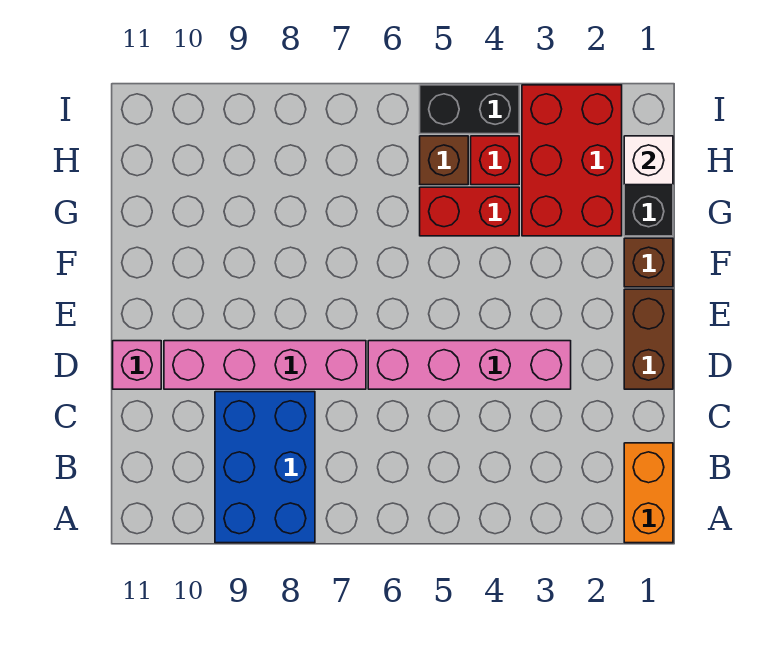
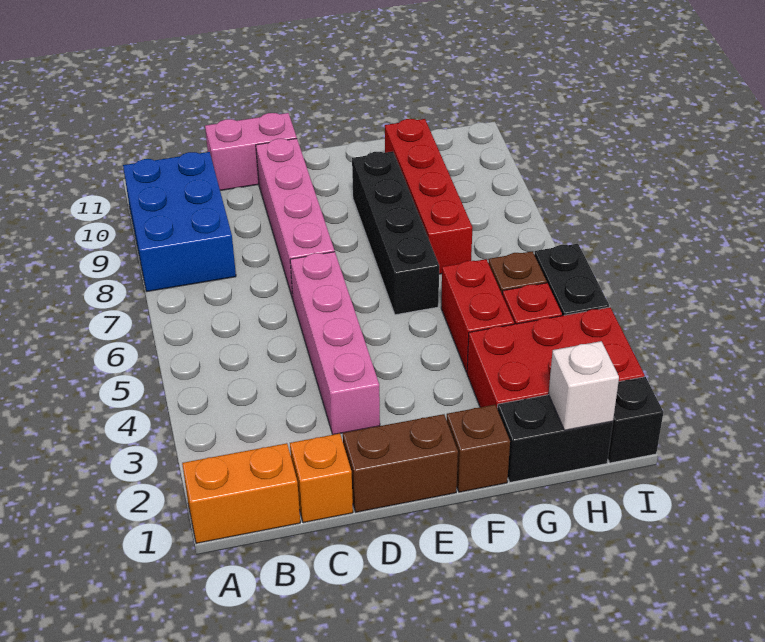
blue 2x3 brick [215,392,315,543] -> blue 2x3 brick turned to [123,152,236,292]
none -> orange 1x1 brick [290,434,353,523]
pink 1x1 brick [113,341,161,389] -> pink 1x2 brick [205,113,297,191]
none -> black 1x4 brick [352,151,439,315]
none -> red 1x4 brick [385,119,473,274]
none -> black 1x1 brick [608,377,663,463]

